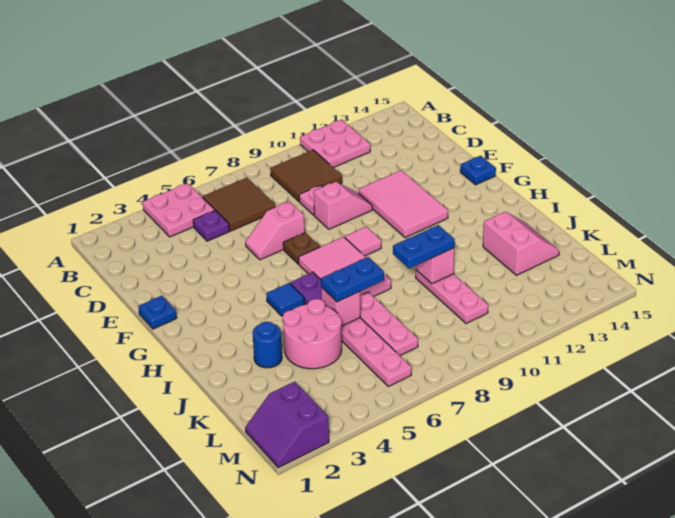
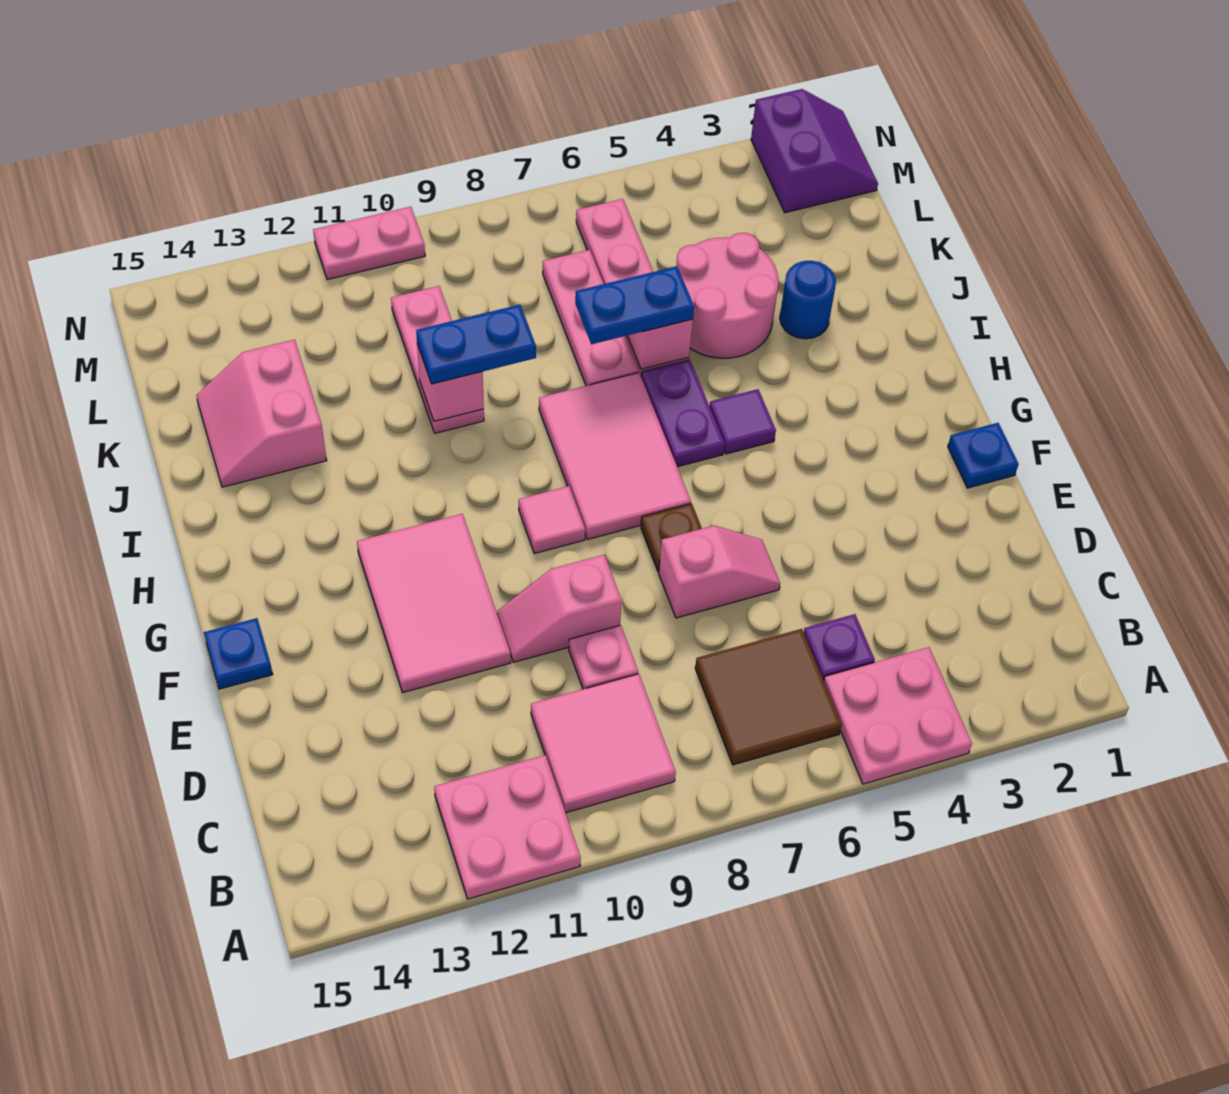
brown 2x2 tile [270,150,342,202] -> pink 2x2 tile [531,674,676,813]
blue 1x1 tile [266,283,304,316] -> purple 1x1 tile [709,389,776,454]
none -> pink 1x2 plate [313,207,425,280]

